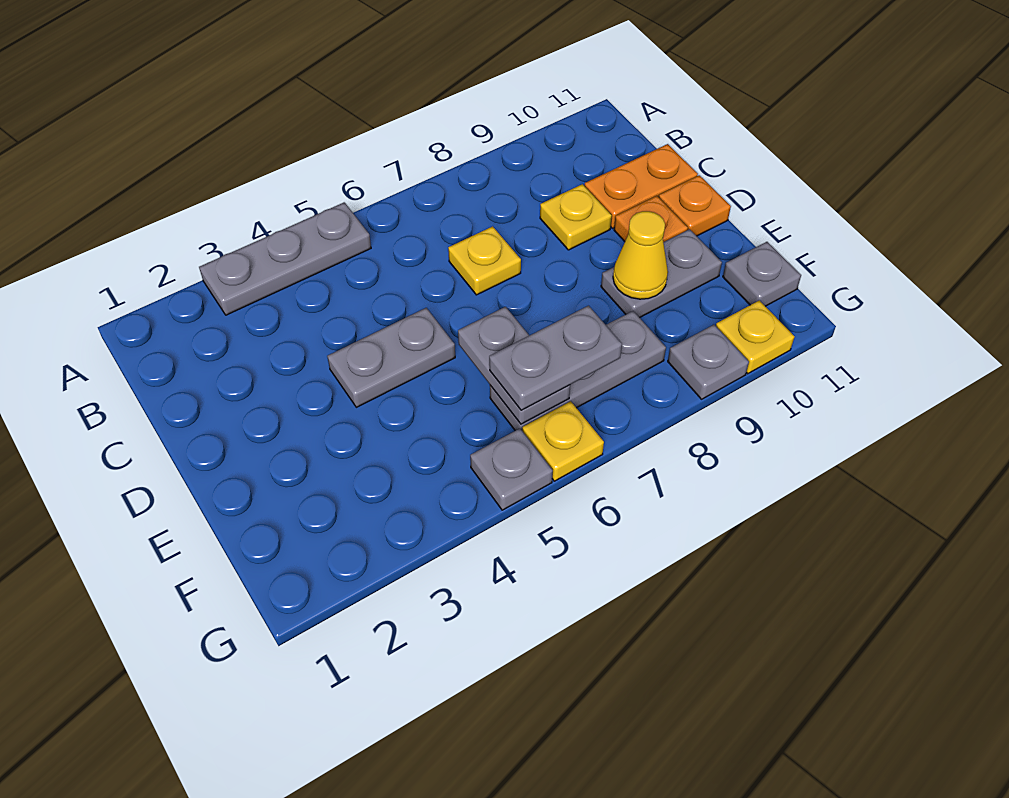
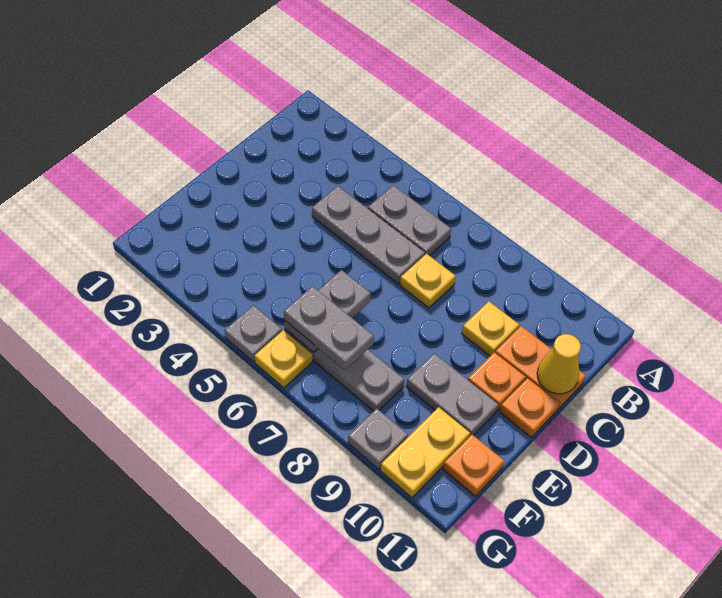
grey 1x3 plate [199,202,371,315] -> grey 1x3 plate moved to [312,186,425,284]
grey 1x2 plate [327,308,455,407] -> grey 1x2 plate moved to [368,185,451,256]
yellow 1x1 cone [613,211,668,299] -> yellow 1x1 cone moved to [537,334,581,394]
grey 1x1 plate [723,242,801,306] -> orange 1x1 plate [443,435,504,496]
yellow 1x1 plate [716,300,794,374] -> yellow 1x2 plate [380,407,470,498]

